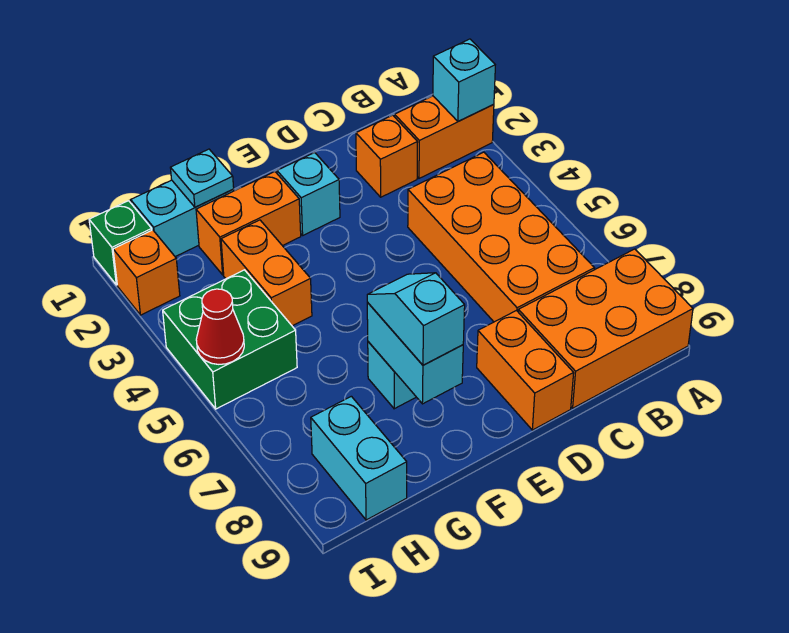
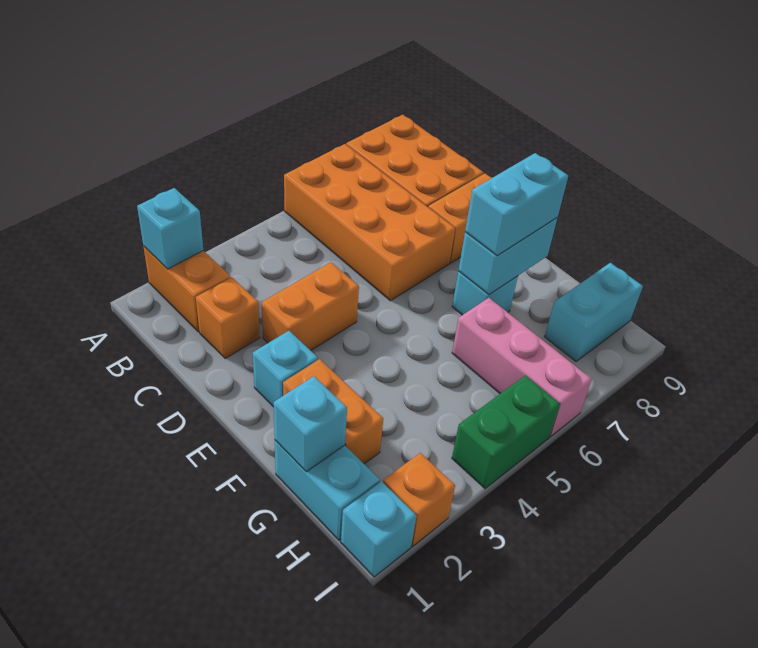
orange 2x4 brick [408,152,594,322] -> orange 2x4 brick turned to [284,144,455,301]
cyan 1x2 slope [367,273,465,365] -> cyan 1x2 brick [465,153,568,256]
cyan 1x1 plate [170,149,234,207] -> cyan 1x1 brick [274,376,347,472]
orange 1x2 brick [221,220,312,326] -> orange 1x2 brick moved to [262,262,359,350]
none -> pink 1x3 brick [452,298,592,437]
green 2x2 brick [163,270,297,409] -> green 1x2 brick [452,375,560,489]
green 1x1 brick [89,201,152,285] -> cyan 1x1 brick [341,481,416,577]
red 1x1 cone [196,289,244,364] -> none

